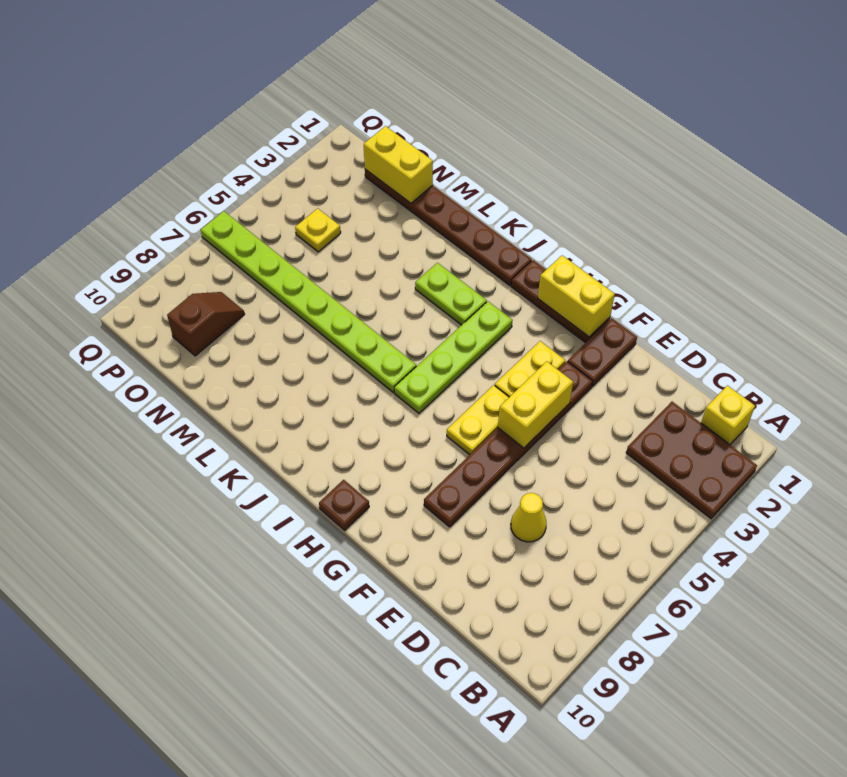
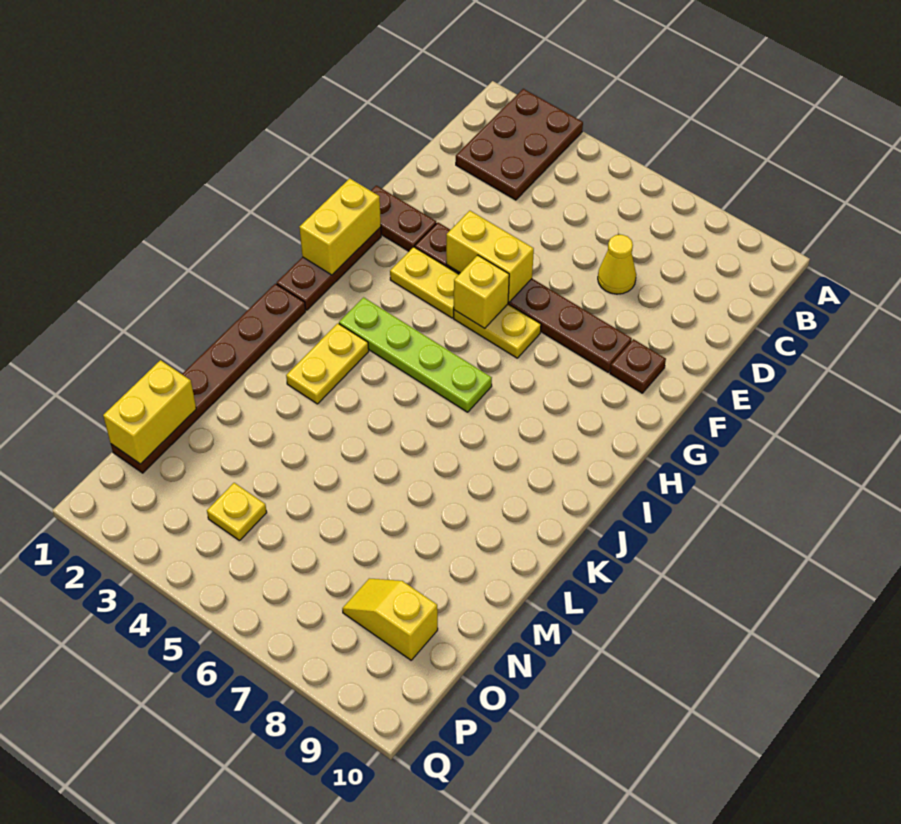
yellow 1x1 brick [701,385,755,445] -> yellow 1x1 brick moved to [454,255,509,328]
brown 1x1 plate [319,480,369,530] -> brown 1x1 plate moved to [610,339,666,393]
lime 1x2 plate [415,263,487,325] -> yellow 1x2 plate [286,323,369,404]
lime 1x8 plate [201,211,416,392] -> none
brown 1x2 slope [167,292,245,356] -> yellow 1x2 slope [342,578,438,660]

